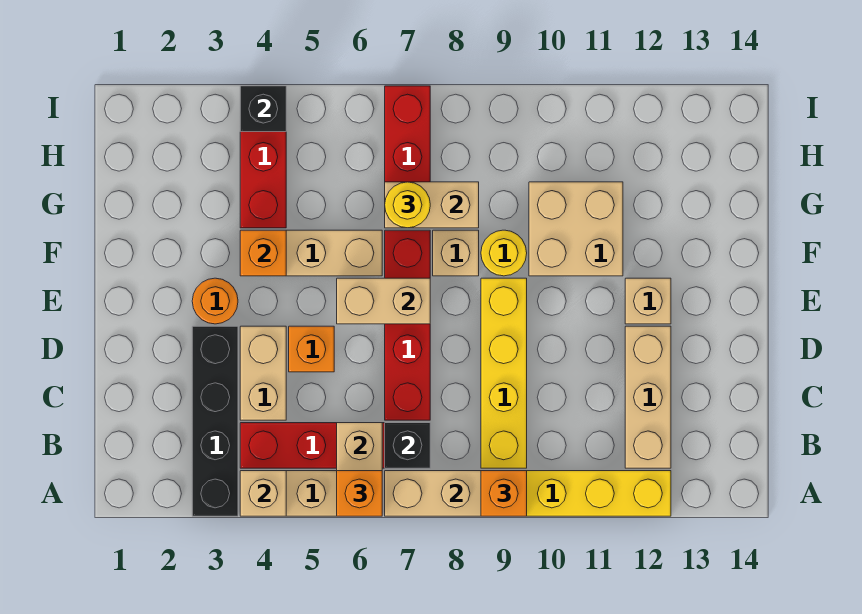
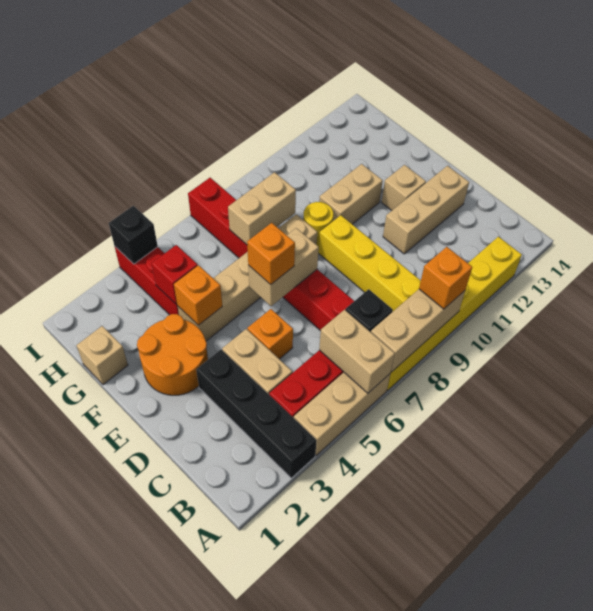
tan 1x1 brick [240,471,286,516] -> tan 1x1 brick moved to [77,326,128,385]
orange 1x1 brick [337,471,382,516] -> orange 1x1 brick moved to [247,223,295,285]
tan 1x3 brick [625,326,671,468] -> tan 1x3 brick turned to [383,166,469,254]
orange 1x1 round brick [192,278,238,324] -> orange 2x2 round brick [137,314,208,395]
tan 2x2 brick [529,182,623,276] -> tan 1x2 brick [319,164,383,224]
none -> red 1x1 brick [152,245,198,304]
yellow 1x1 round brick [385,182,430,228] -> none

